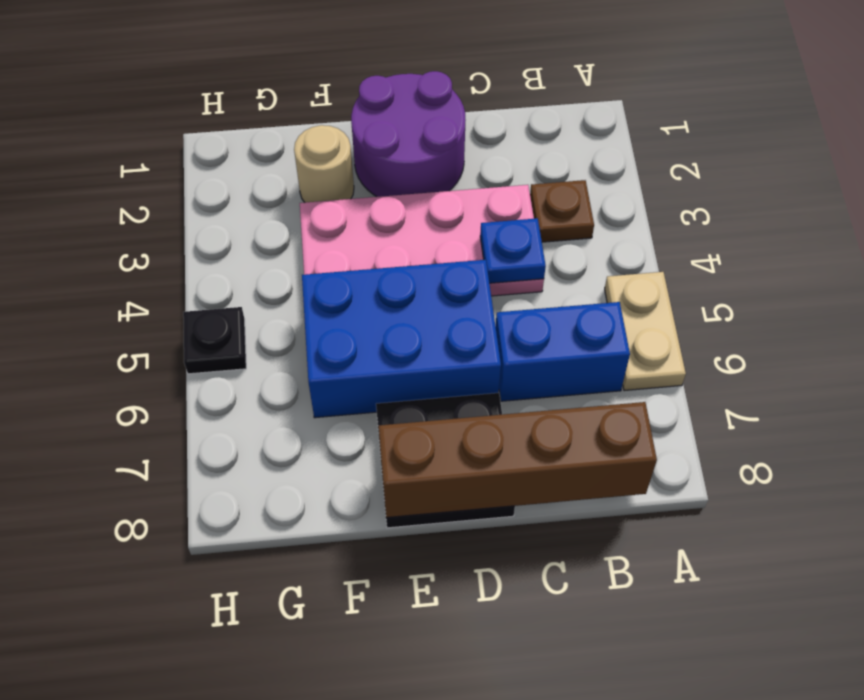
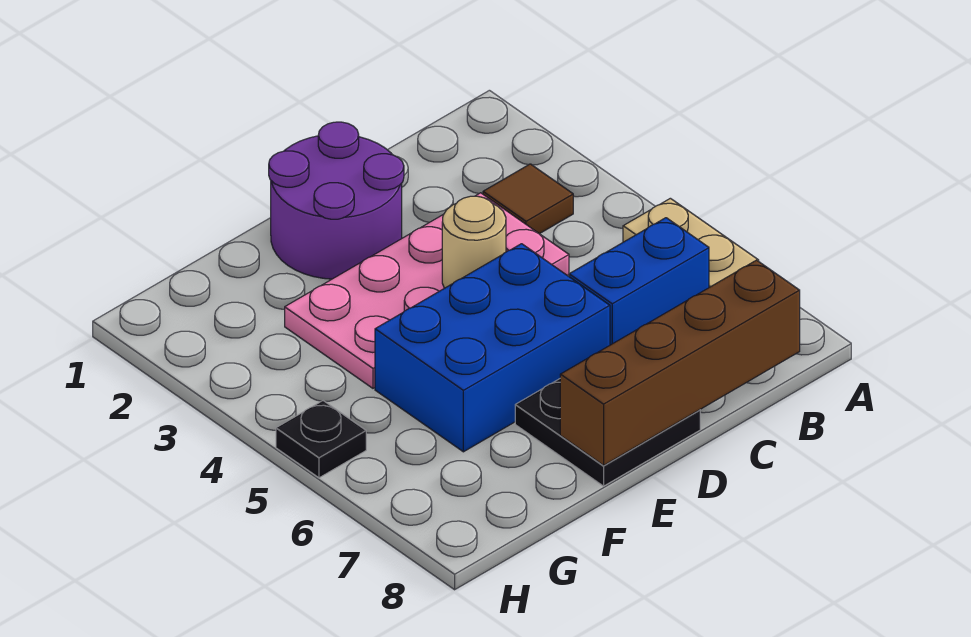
brown 1x1 plate [530,180,594,242] -> brown 1x1 tile [483,164,573,234]
blue 1x1 plate [480,218,546,283] -> none
tan 1x1 round brick [294,125,354,203] -> tan 1x1 round brick moved to [442,196,506,288]

